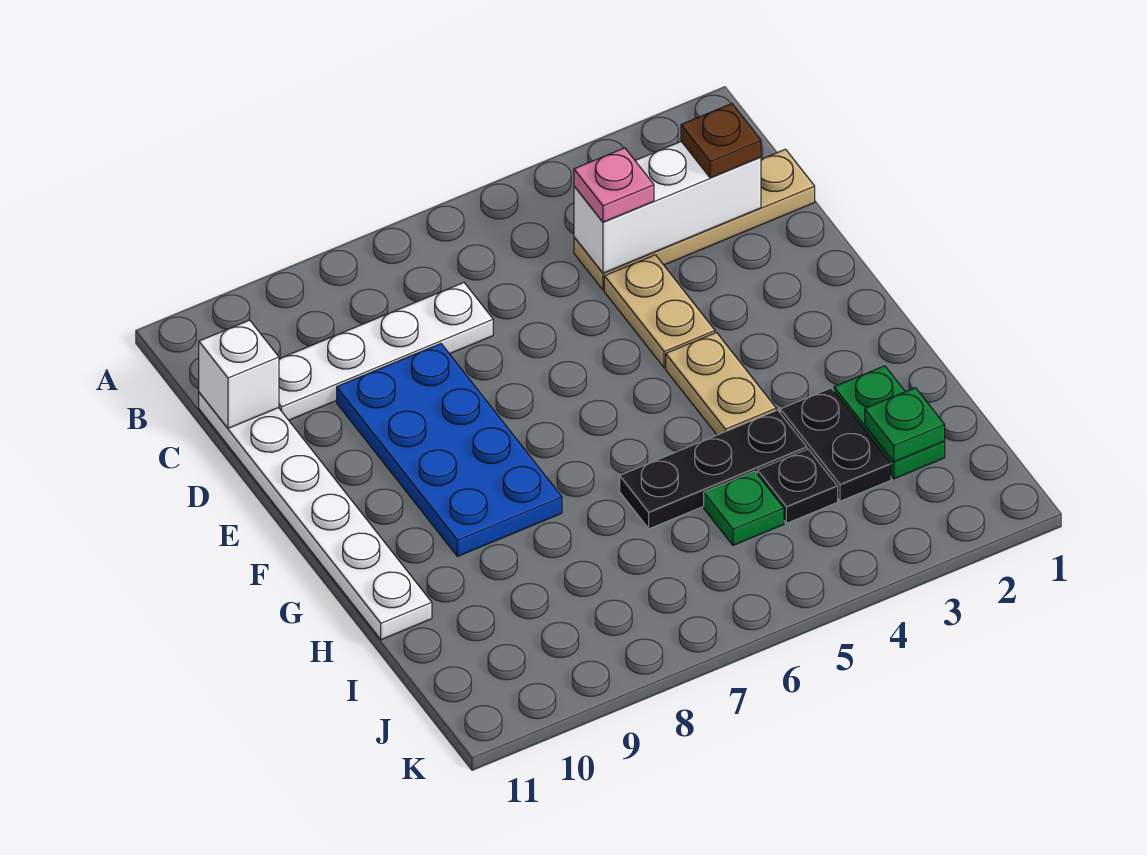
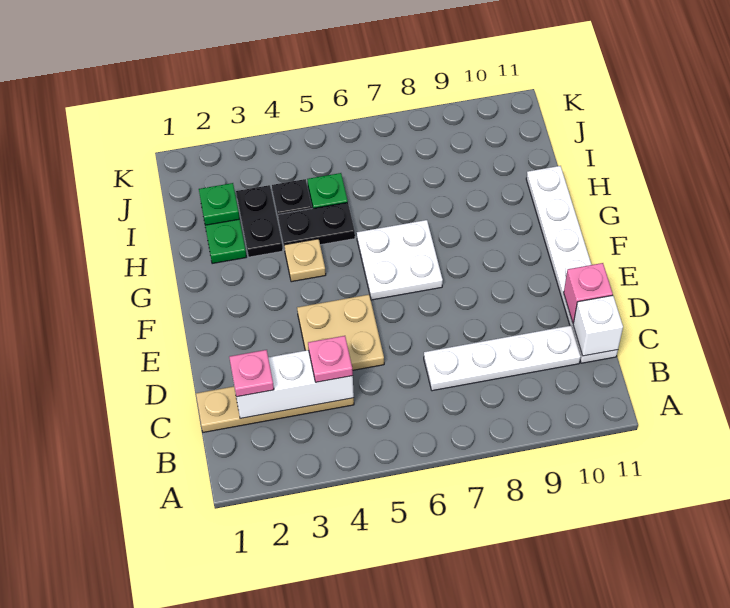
brown 1x1 plate [681,104,761,178] -> pink 1x1 plate [229,350,274,397]
tan 1x2 plate [604,255,715,368] -> tan 2x2 plate [297,295,384,370]
blue 2x4 plate [337,344,562,557] -> none
none -> pink 1x1 brick [564,263,613,323]
tan 1x2 plate [666,333,776,435] -> tan 1x1 plate [284,239,326,282]
none -> white 2x2 plate [357,220,443,300]
black 1x3 plate [620,410,807,529] -> black 1x2 plate [278,202,355,246]

